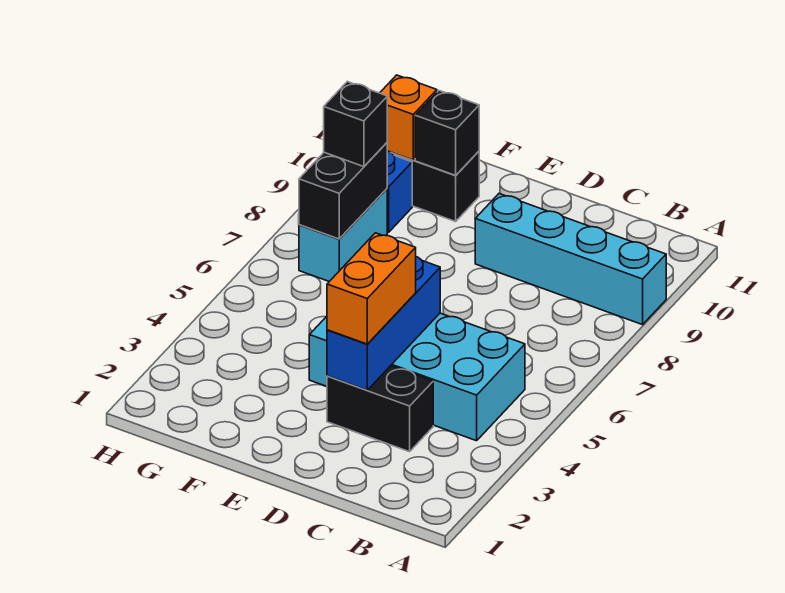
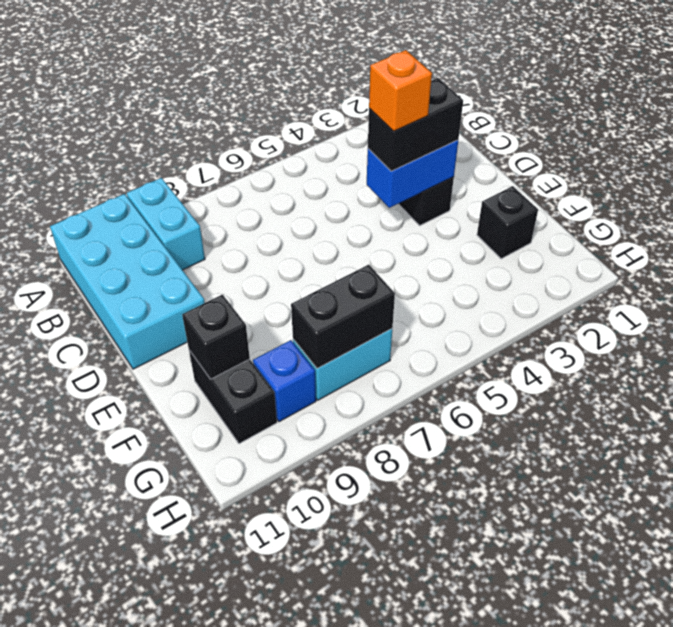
cyan 1x4 brick [475,194,666,325] -> cyan 1x2 brick [127,178,205,270]
cyan 2x4 brick [309,313,525,441] -> cyan 2x4 brick moved to [50,194,205,369]
blue 1x3 brick [327,257,440,390] -> blue 1x2 brick [367,140,458,208]
orange 1x2 brick [327,233,416,344] -> black 1x2 brick [368,78,463,171]
black 1x1 brick [324,82,387,167] -> black 1x1 brick moved to [477,186,538,259]
orange 1x1 brick [380,75,437,160] -> orange 1x1 brick moved to [369,50,432,131]

